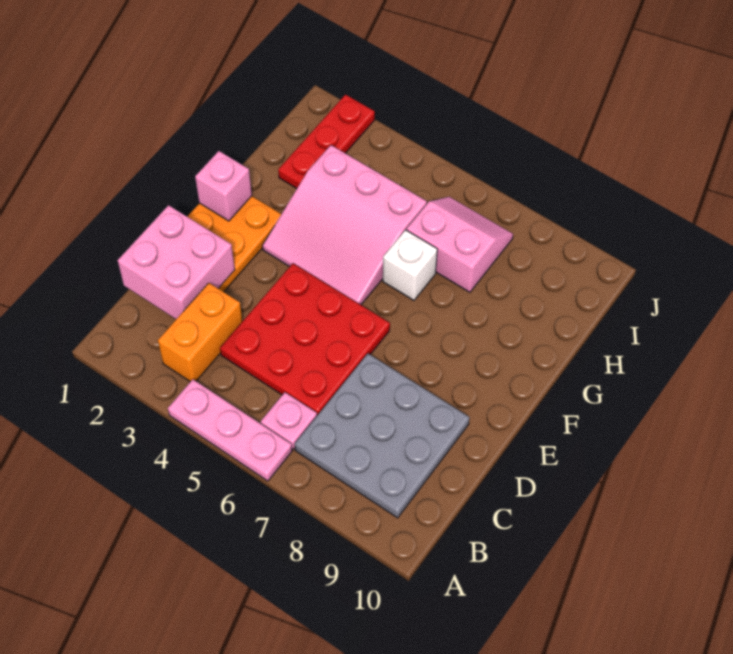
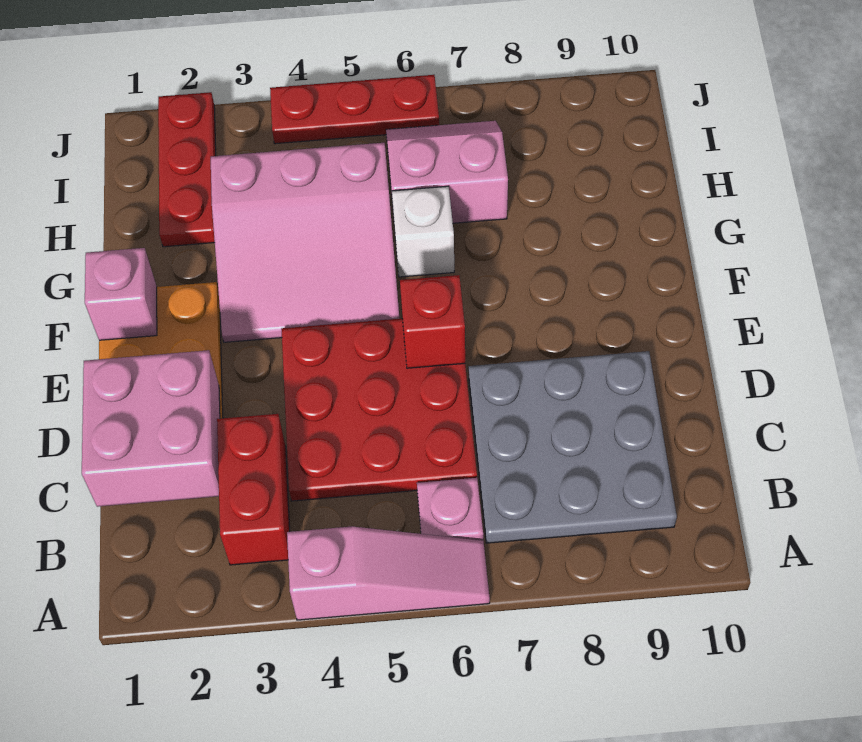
pink 1x3 plate [168,379,292,481] -> pink 1x3 slope [287,527,490,620]
orange 1x2 brick [158,283,242,382] -> red 1x2 brick [217,414,290,565]
none -> red 1x1 brick [400,275,465,368]
none -> red 1x3 plate [270,75,439,144]

